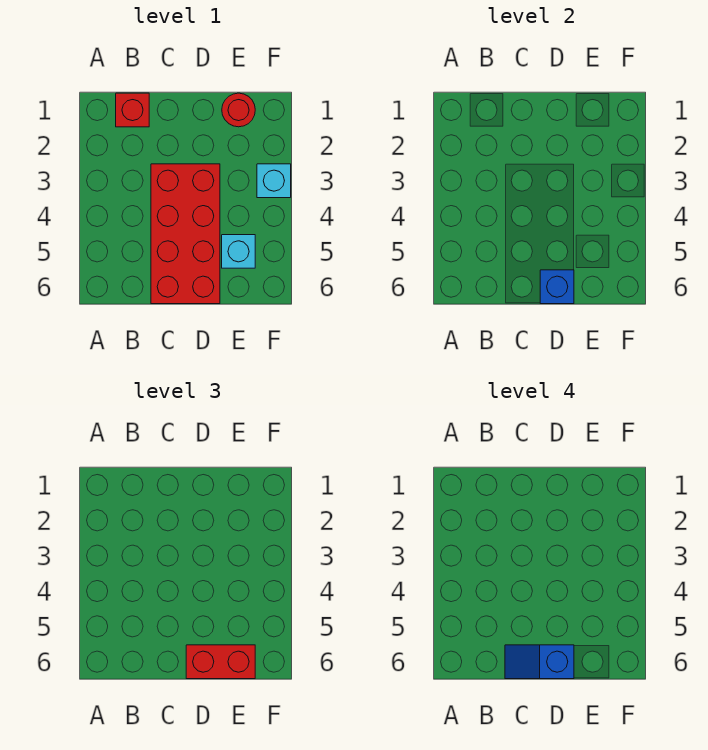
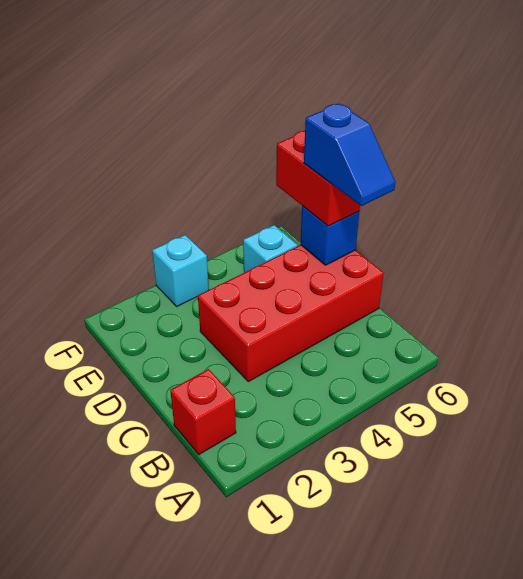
red 1x1 round brick [222,93,255,127] -> none

